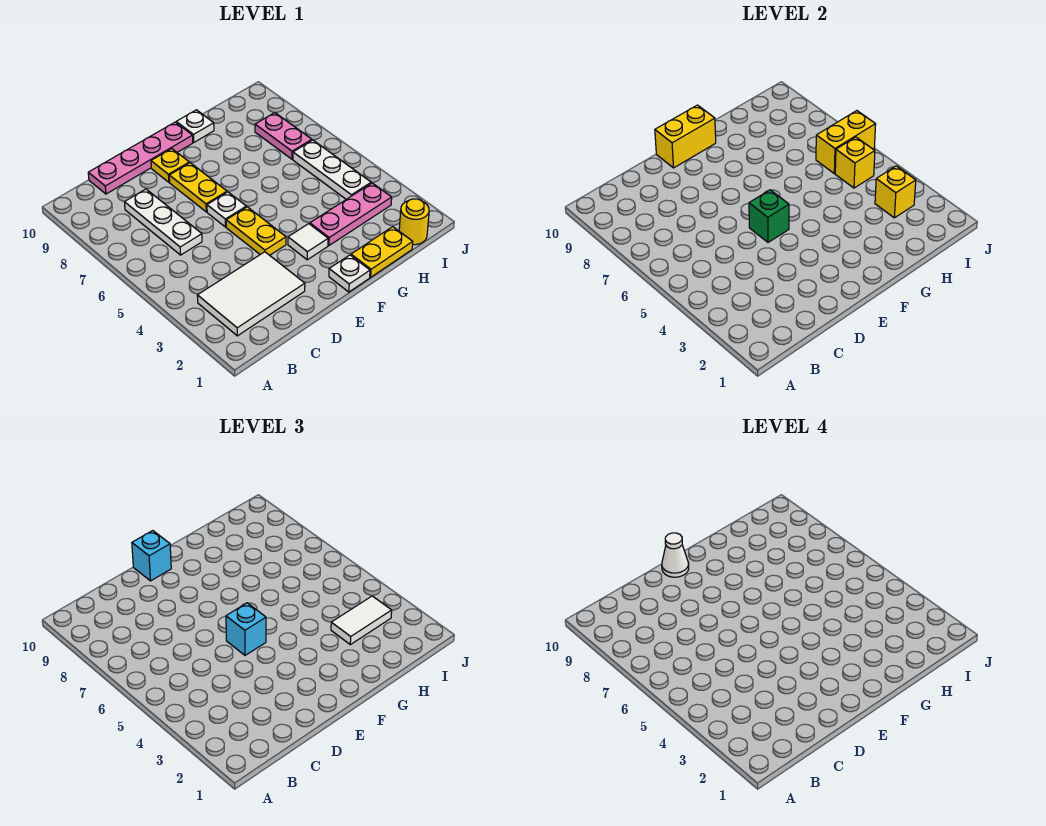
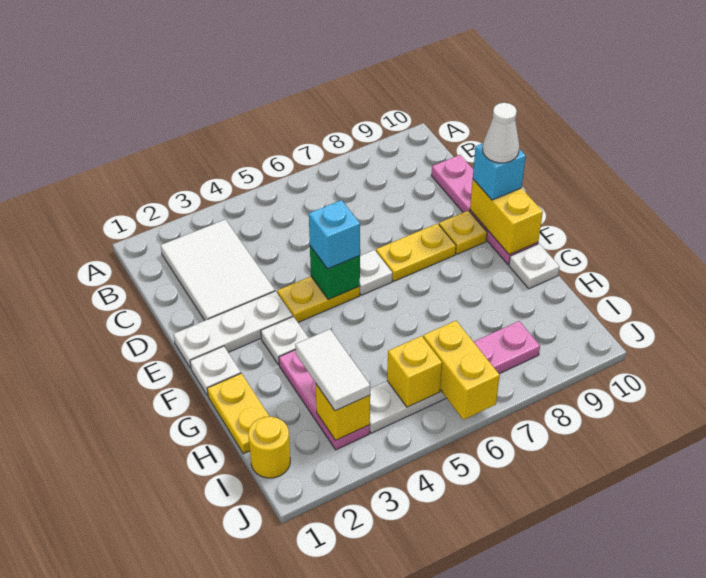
white 1x3 plate [125,189,202,255] -> white 1x3 plate moved to [174,291,293,368]
white 1x1 tile [288,224,328,260] -> white 1x1 plate [261,316,308,365]

